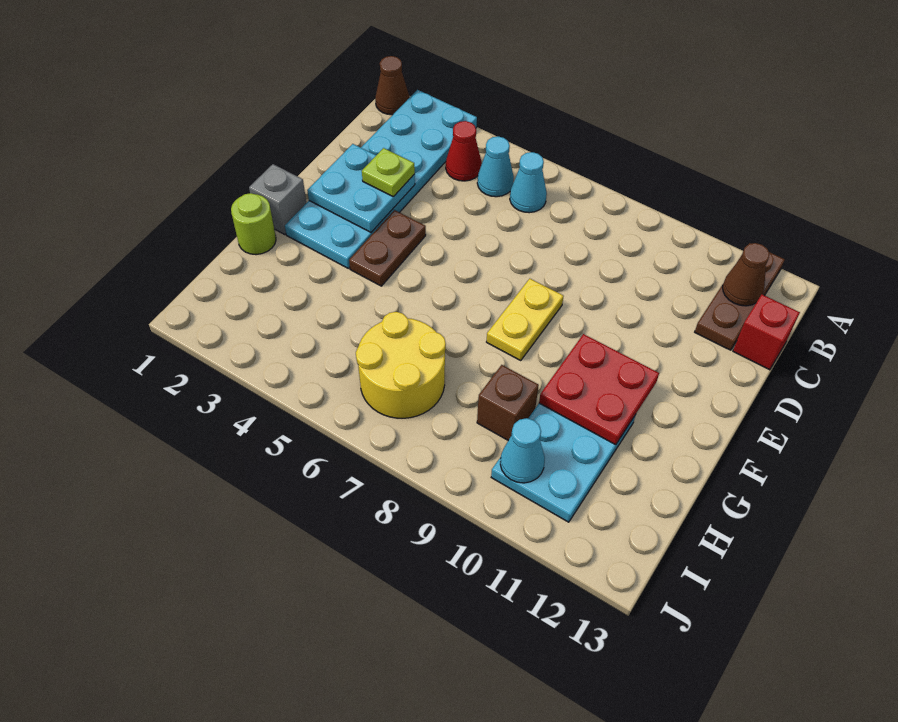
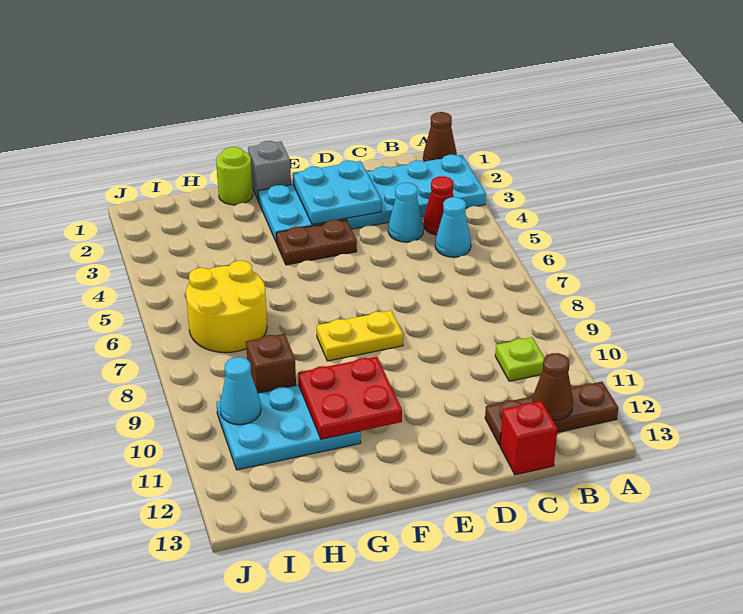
cyan 1x1 cone [510,152,547,213] -> cyan 1x1 cone moved to [388,183,424,242]
lime 1x1 plate [362,148,415,197] -> lime 1x1 plate moved to [495,337,544,381]

